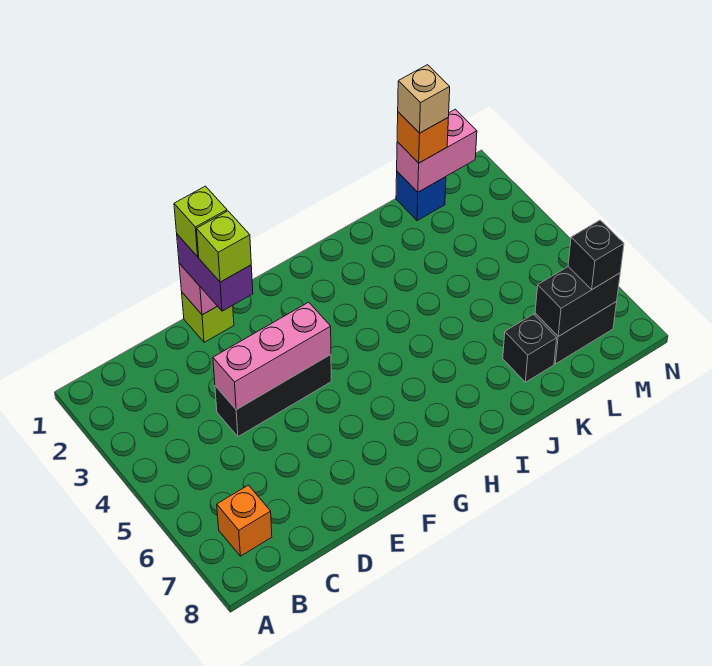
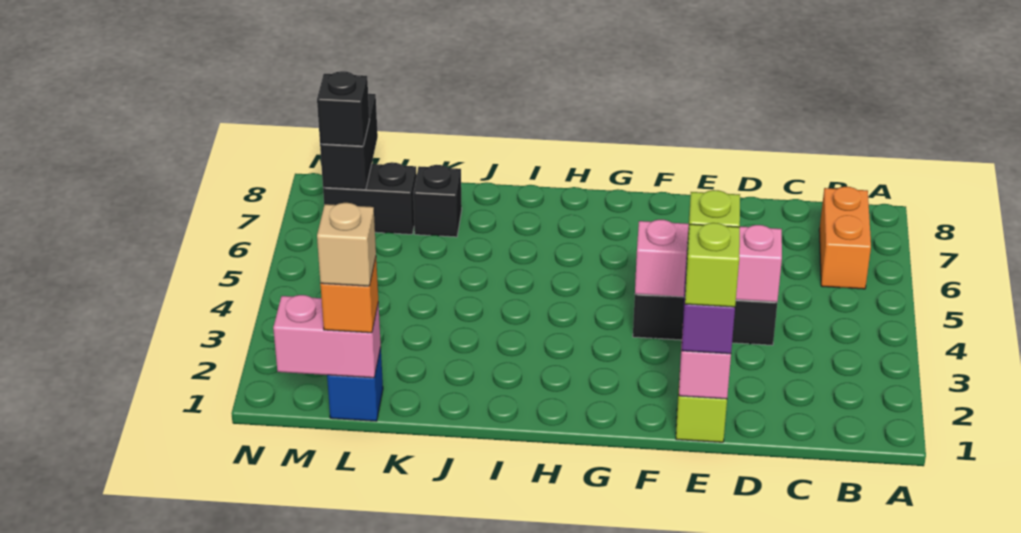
orange 1x1 brick [217,485,272,556] -> orange 1x2 brick [819,187,871,289]
black 1x2 brick [535,267,620,336] -> black 1x2 brick turned to [320,94,378,190]

